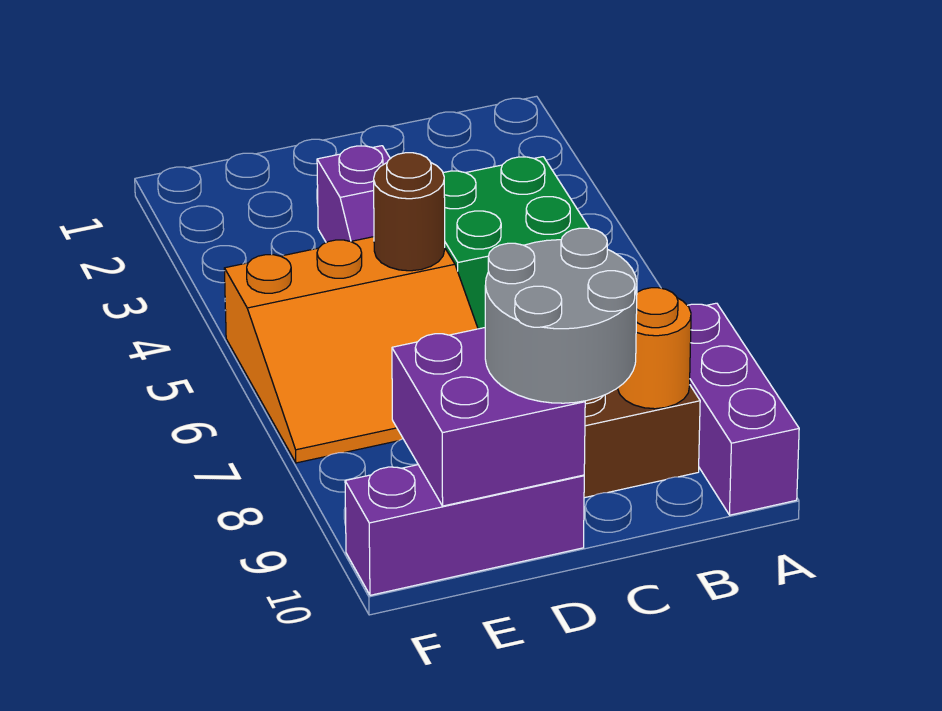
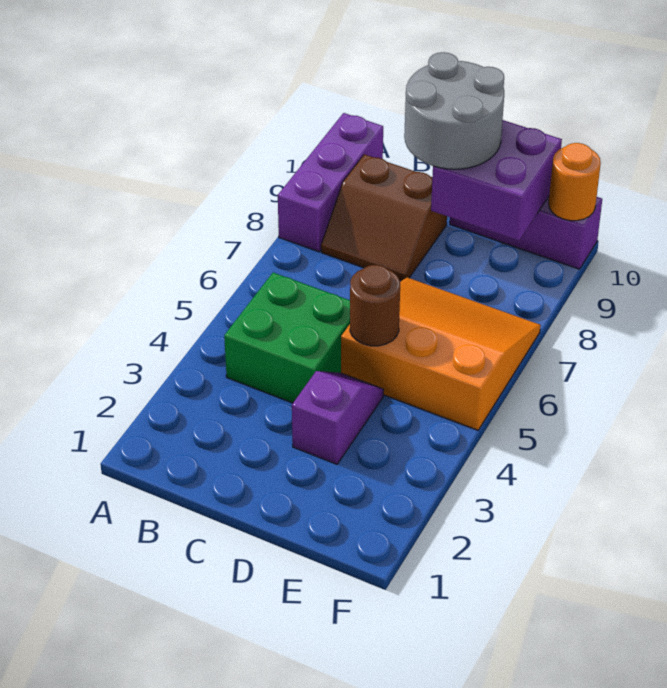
orange 1x1 round brick [618,288,691,409] -> orange 1x1 round brick moved to [549,143,601,221]

